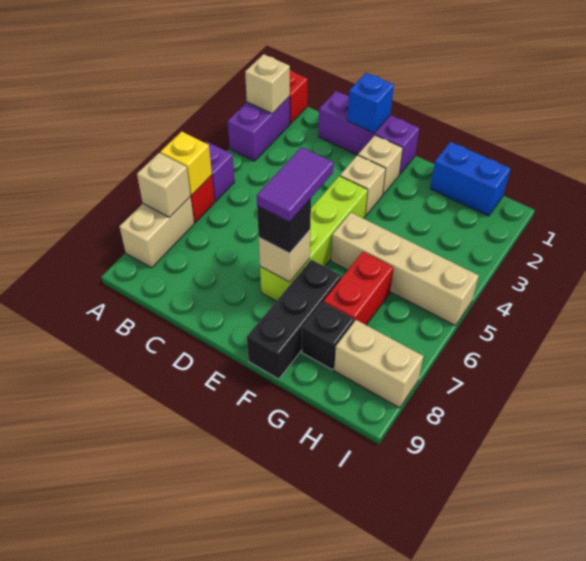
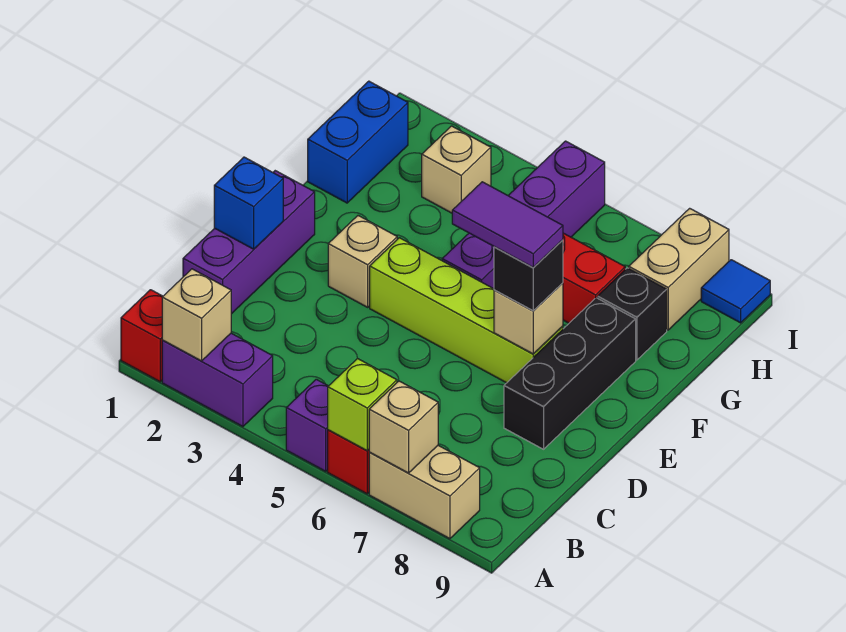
yellow 1x1 brick [160,131,212,195] -> lime 1x1 brick [328,358,397,451]
tan 1x1 brick [358,135,403,195] -> tan 1x1 brick moved to [422,126,491,213]
tan 1x4 brick [331,213,479,326] -> purple 1x4 brick [442,141,605,289]
black 1x3 brick [247,260,342,379] -> black 1x3 brick turned to [504,298,636,449]
none -> blue 1x1 tile [701,260,770,323]

